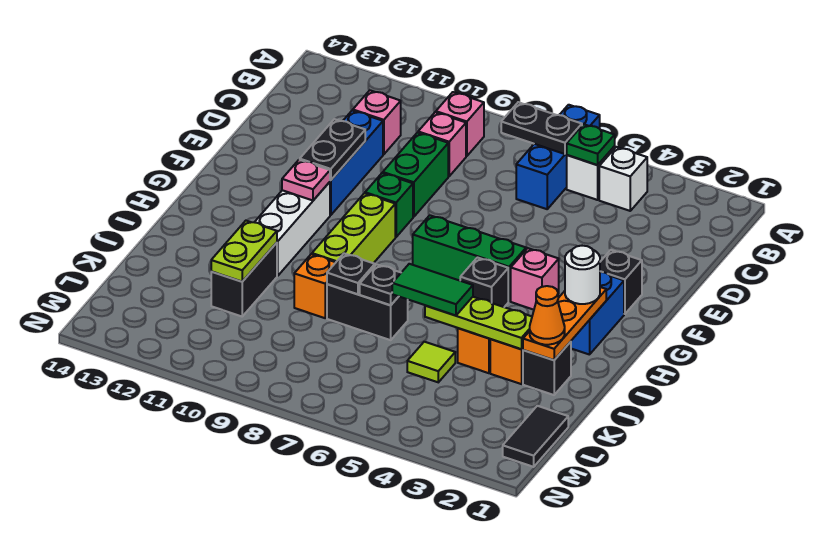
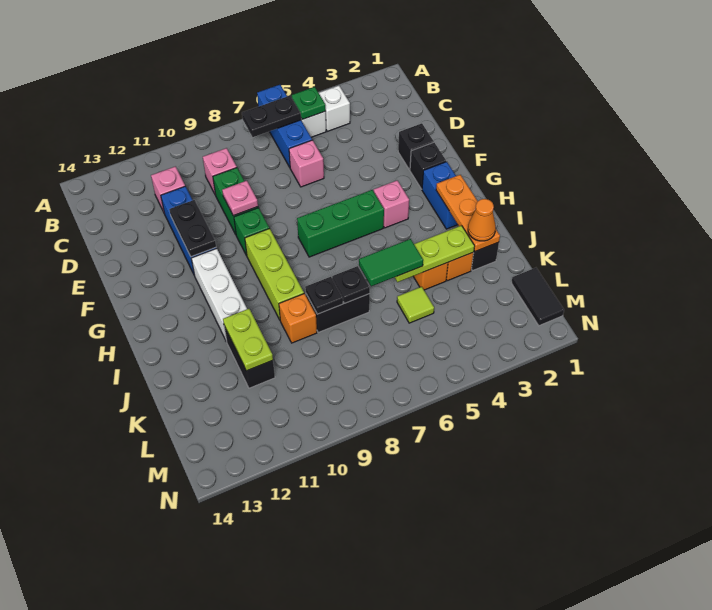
pink 1x1 brick [436,92,484,156] -> pink 1x1 brick moved to [289,140,324,187]
pink 1x1 plate [282,160,330,200] -> pink 1x1 plate moved to [222,181,258,216]
white 1x1 round brick [565,246,600,304] -> none
black 1x1 brick [460,258,508,307] -> black 1x1 brick moved to [398,123,434,170]

